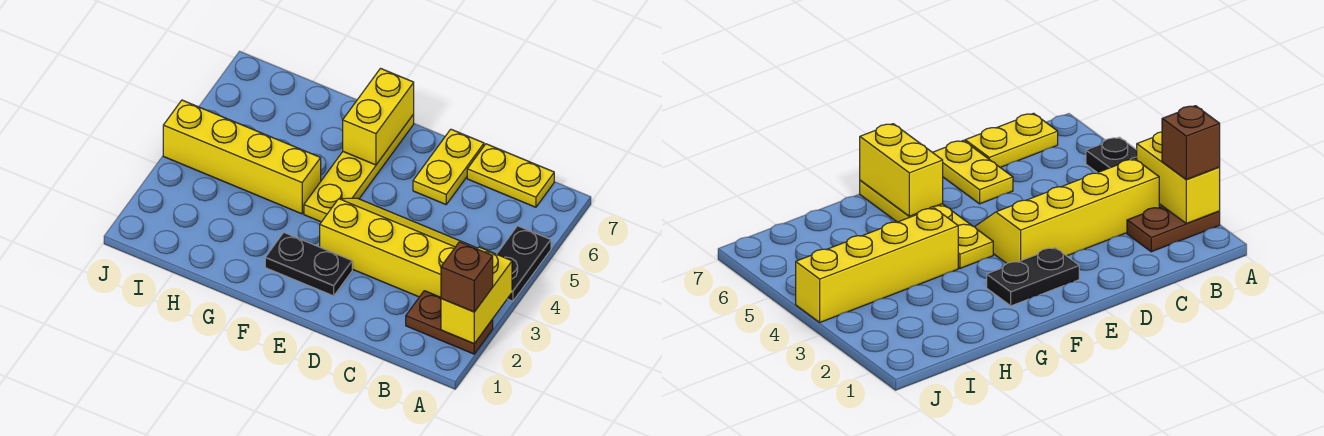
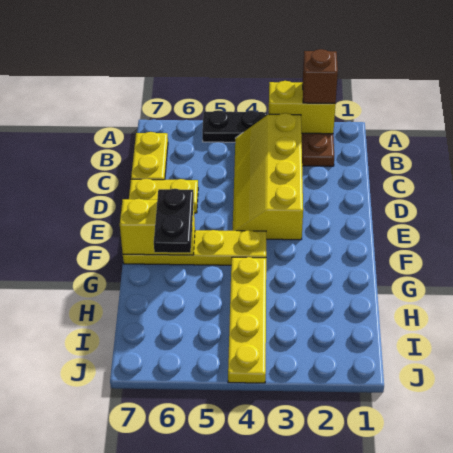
black 1x2 plate [265,233,352,296] -> black 1x2 plate moved to [154,189,194,253]
yellow 1x4 brick [163,100,321,214] -> yellow 1x4 plate [228,257,266,383]

